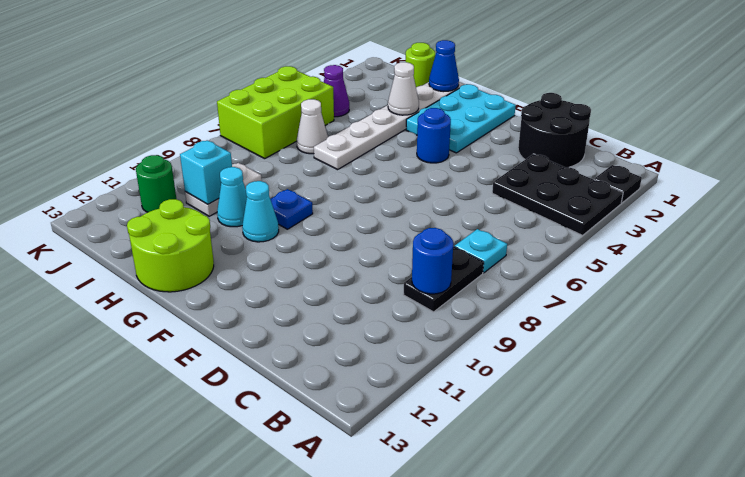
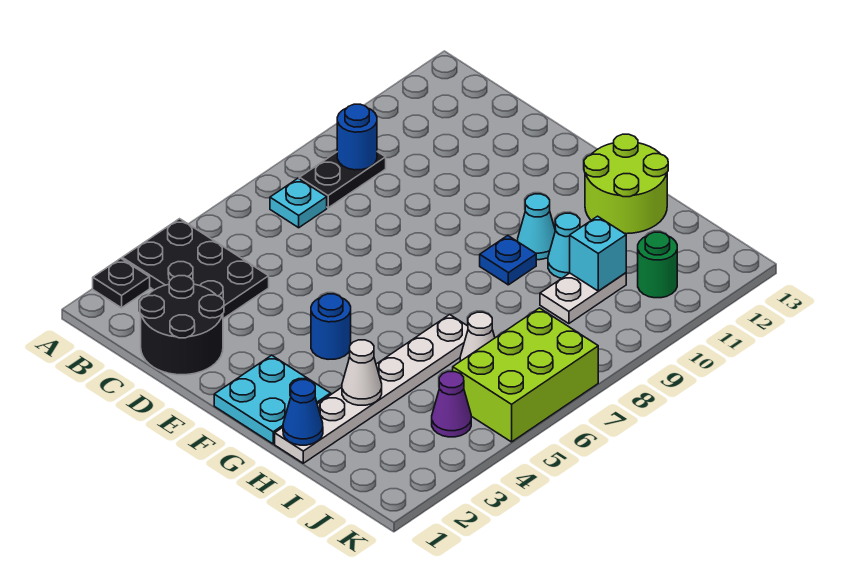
cyan 2x3 plate [406,84,516,153] -> cyan 2x2 plate [214,355,331,444]
lime 1x1 round brick [406,43,435,87] -> none

